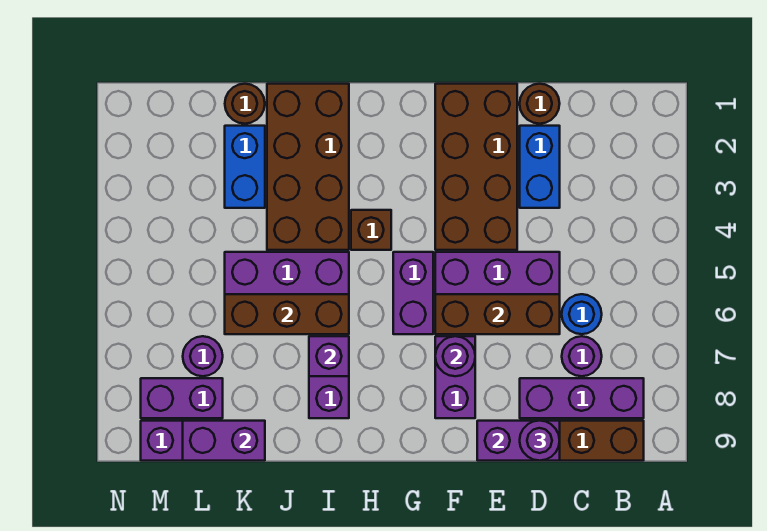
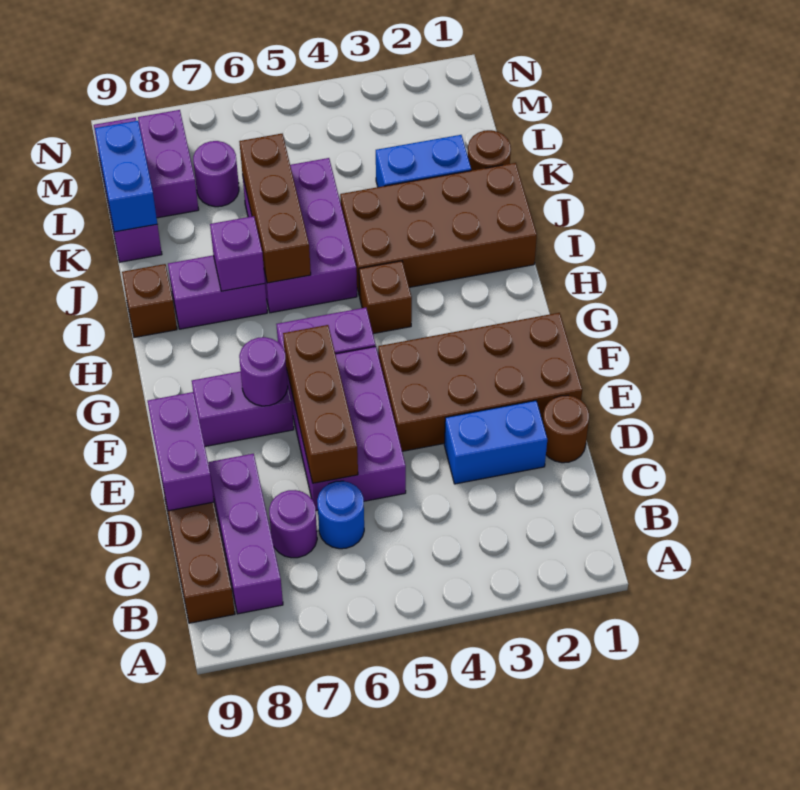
purple 1x1 round brick [520,421,560,461] -> none
none -> brown 1x1 brick [122,264,177,338]
purple 1x2 brick [183,421,265,461] -> blue 1x2 brick [95,121,157,232]

